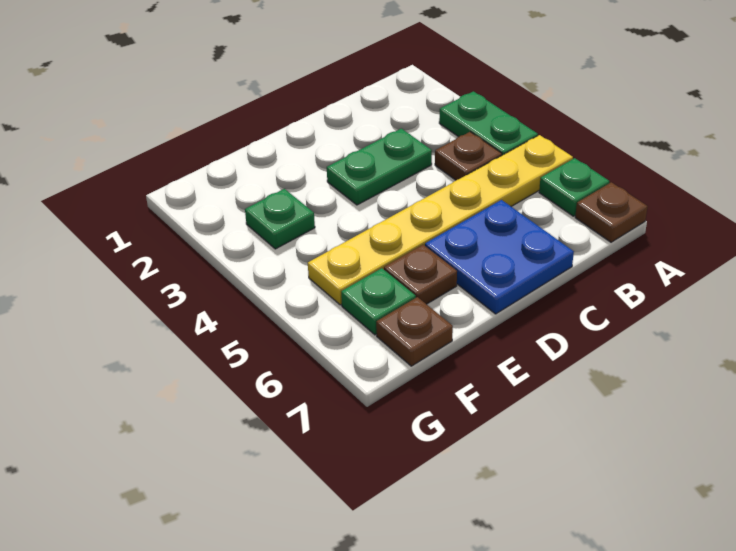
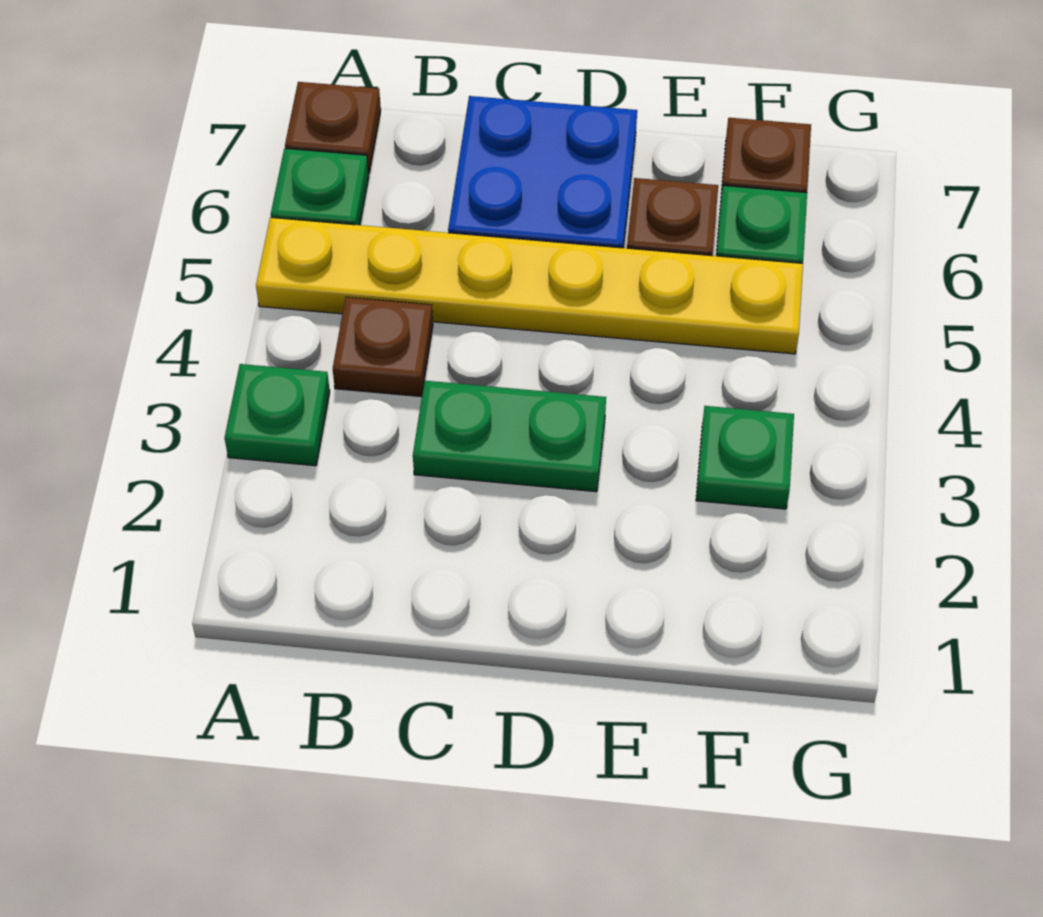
green 1x2 plate [439,91,538,155] -> green 1x1 plate [225,364,330,466]

